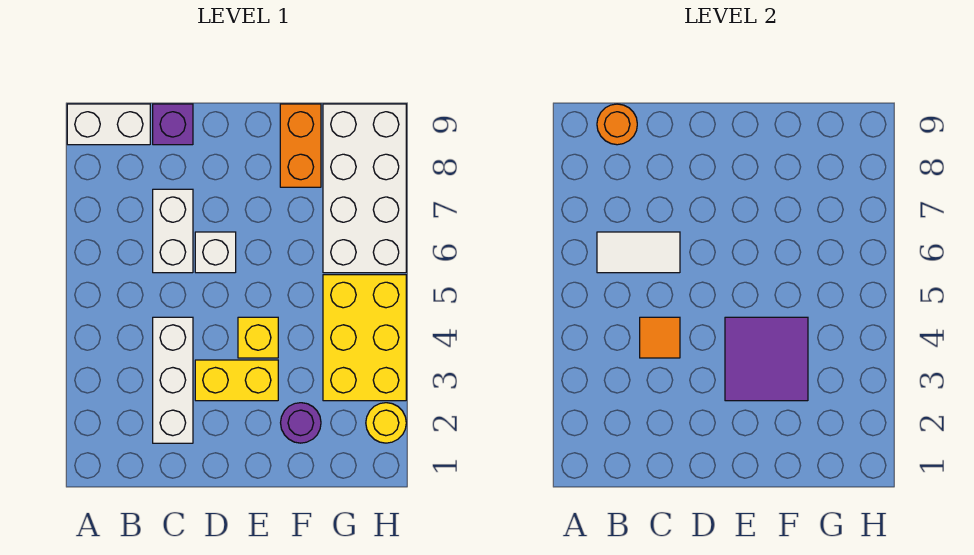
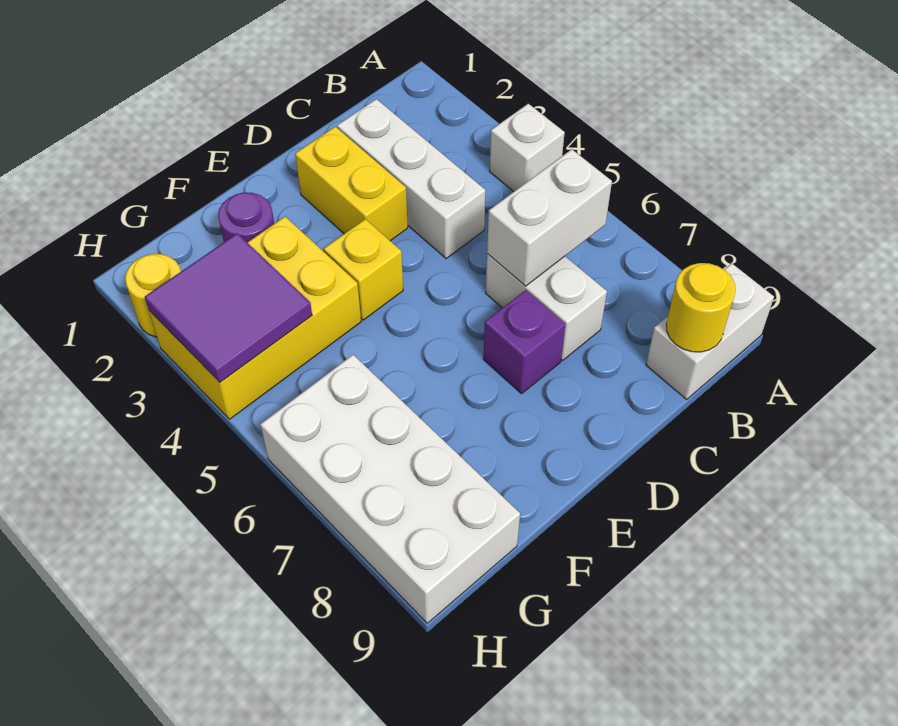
white 1x2 tile [597,232,680,273] -> white 1x2 brick [487,149,612,286]
orange 1x1 round brick [597,104,637,145] -> yellow 1x1 round brick [666,263,736,352]
orange 1x1 tile [640,317,680,358] -> none
purple 1x1 brick [153,104,193,145] -> purple 1x1 brick moved to [483,290,565,394]
yellow 1x2 brick [195,360,278,401] -> yellow 1x2 brick turned to [295,127,408,241]
white 1x1 brick [195,232,236,273] -> white 1x1 brick moved to [490,104,565,192]
purple 2x2 tile [725,317,808,401] -> purple 2x2 tile moved to [145,233,312,382]
orange 1x2 brick [280,104,321,187] -> none
yellow 2x3 brick [323,275,406,401] -> yellow 2x3 brick turned to [149,217,361,419]

